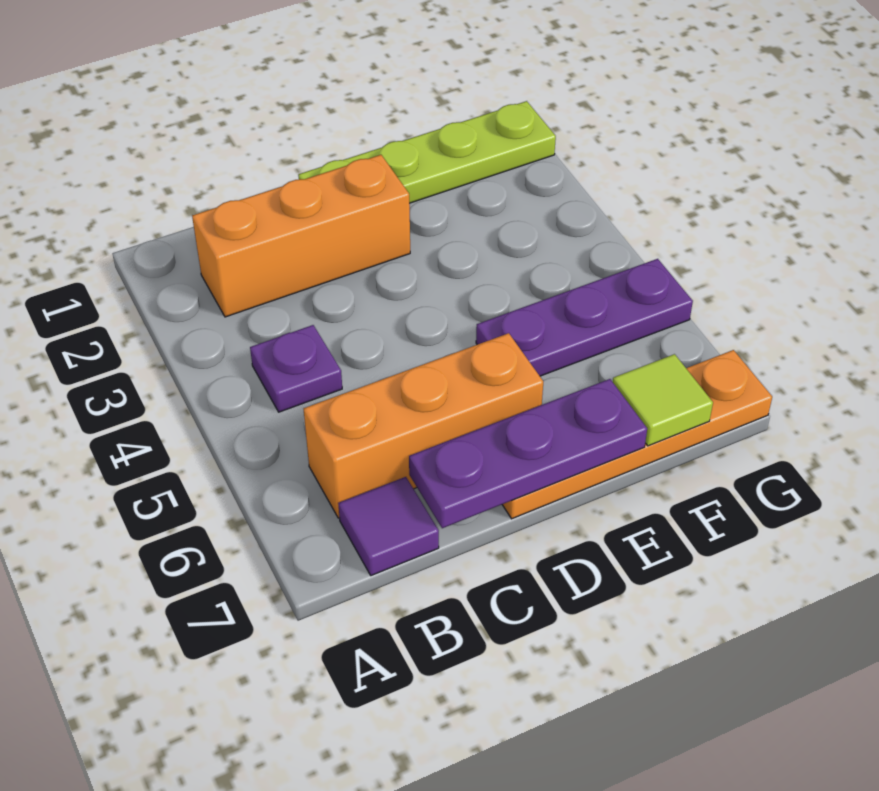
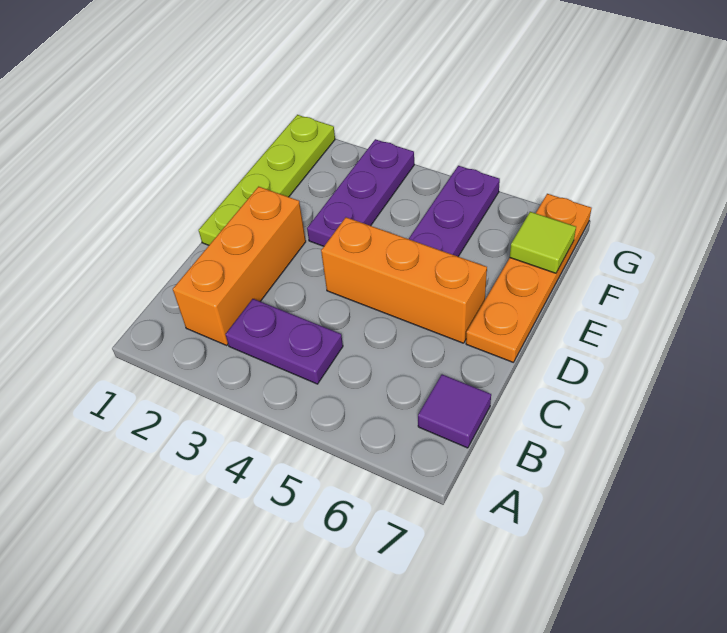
purple 1x1 plate [250,325,342,412] -> purple 1x2 plate [226,299,343,384]
orange 1x3 brick [304,333,543,518] -> orange 1x3 brick turned to [321,217,487,343]
purple 1x3 plate [409,379,647,528] -> purple 1x3 plate moved to [307,139,414,246]

